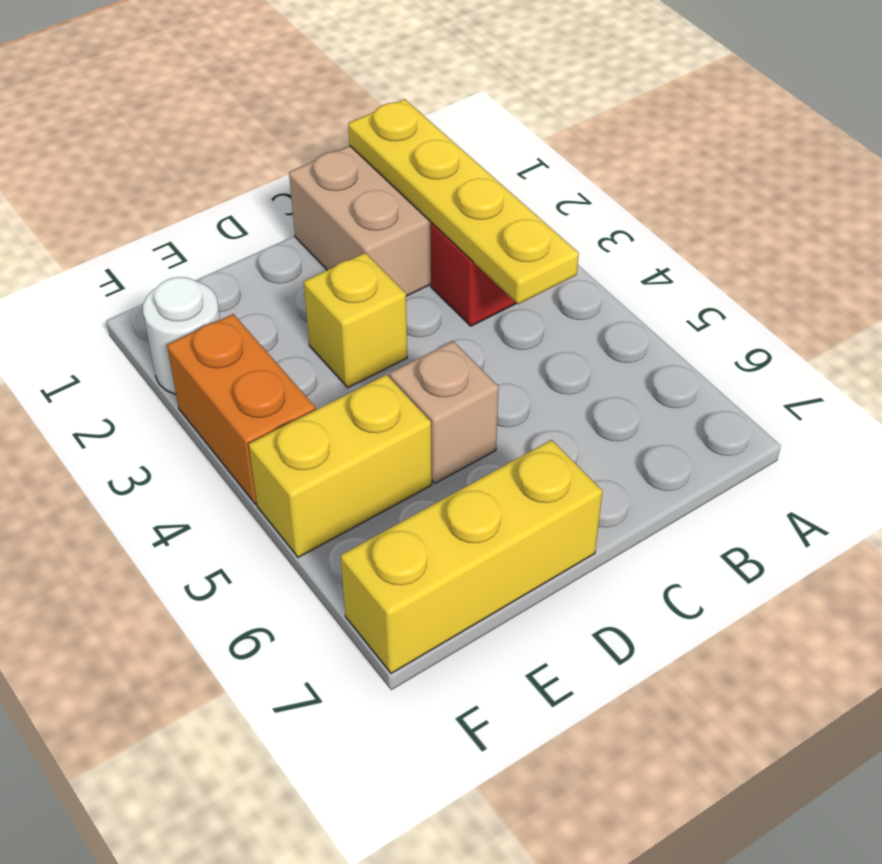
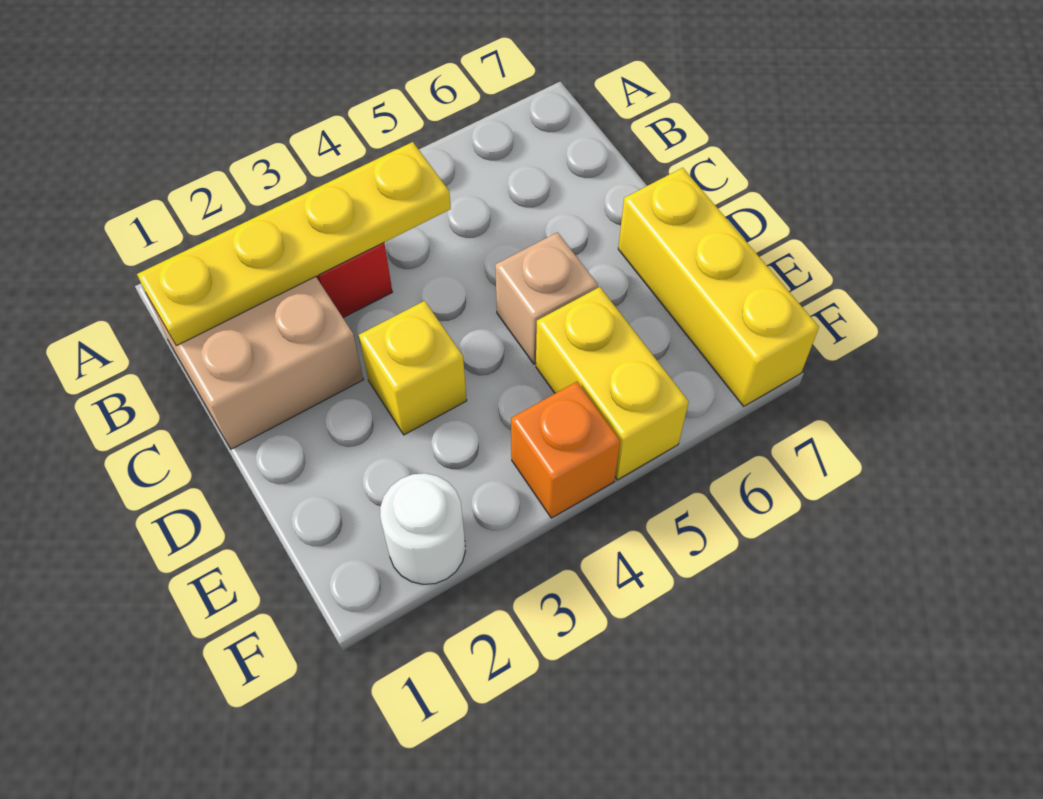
orange 1x2 brick [167,314,315,504] -> orange 1x1 brick [511,382,620,518]

